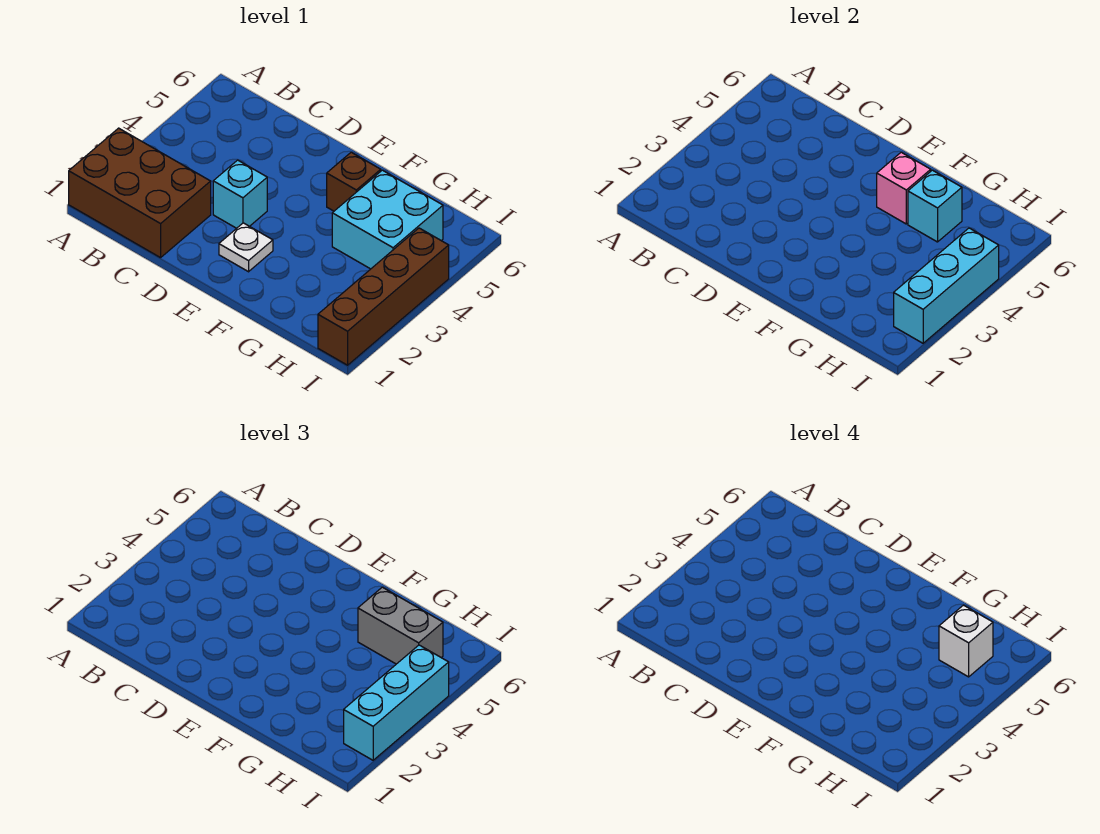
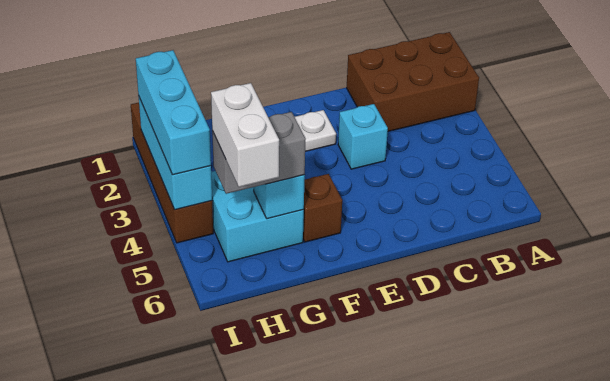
pink 1x1 brick [877,152,931,224] -> none
white 1x1 brick [939,605,993,677] -> white 1x2 brick [211,83,279,187]

